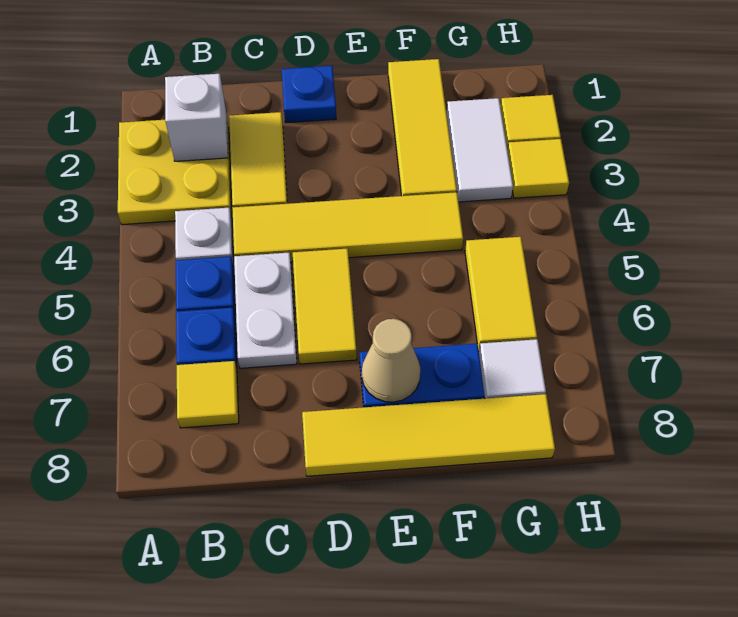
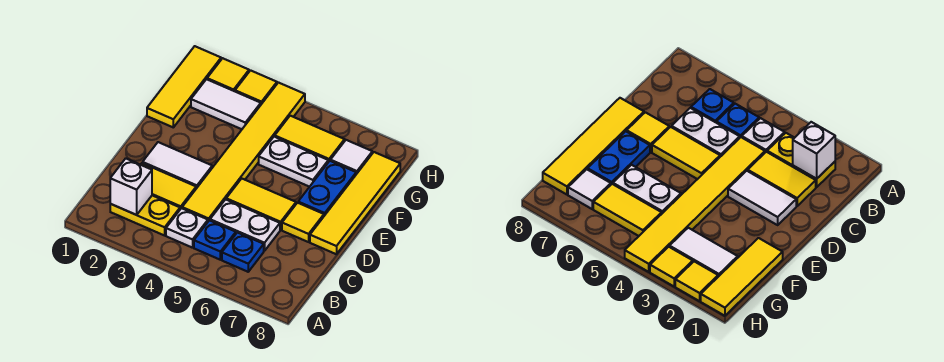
yellow 2x2 plate [118,120,232,225] -> yellow 1x2 plate [110,196,180,235]
yellow 1x1 tile [177,361,239,428] -> yellow 1x1 tile moved to [282,203,324,242]
yellow 1x4 tile [232,192,463,262] -> yellow 1x6 tile [182,83,305,221]
blue 1x1 plate [282,66,336,123] -> none
none -> white 1x2 tile [143,142,212,188]
tan 1x1 cone [362,319,421,402] -> none
yellow 1x3 tile [388,59,457,196] -> yellow 1x3 tile turned to [147,46,221,127]
none -> white 1x2 plate [259,137,328,187]

